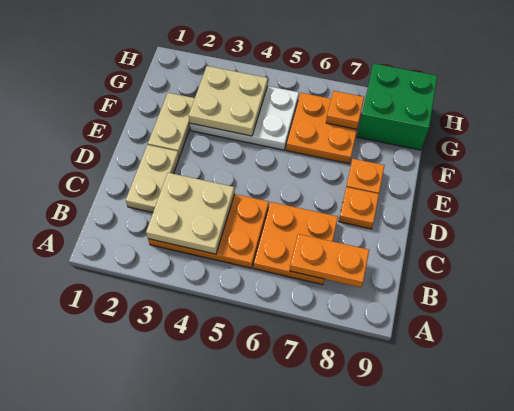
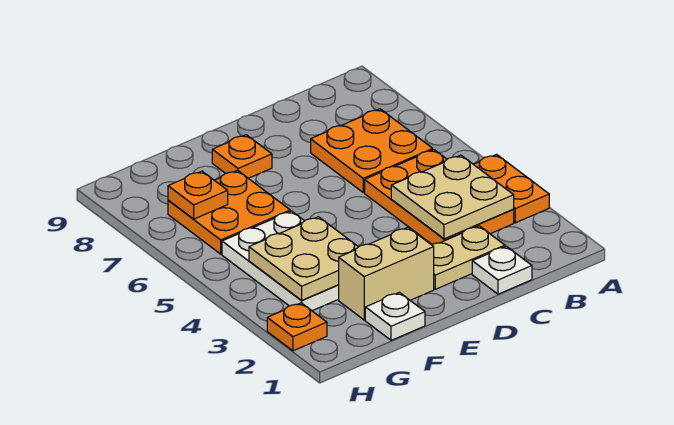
orange 1x2 plate [290,234,369,287] -> orange 1x2 plate moved to [474,155,549,223]
none -> white 1x1 plate [472,246,532,294]
orange 1x1 plate [339,187,379,229] -> orange 1x1 plate moved to [267,303,327,351]
tan 1x2 plate [148,93,195,157] -> tan 1x2 brick [339,227,434,320]
none -> white 1x1 plate [365,292,425,340]
green 2x2 brick [357,63,437,150] -> none

